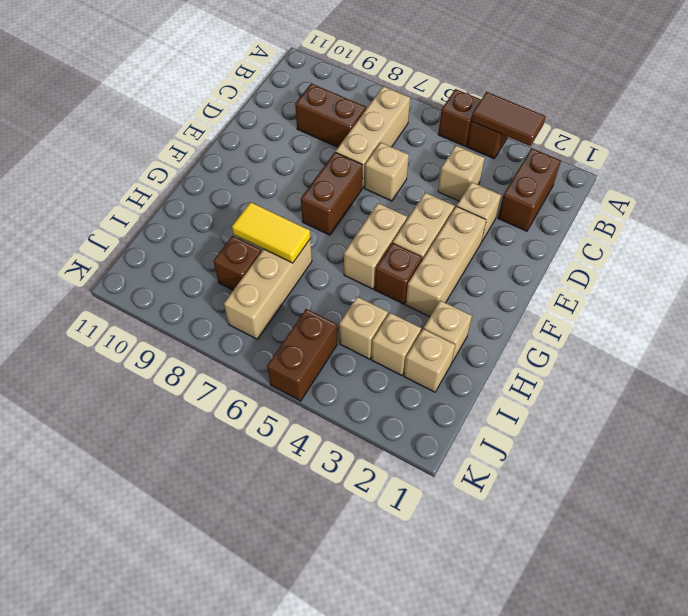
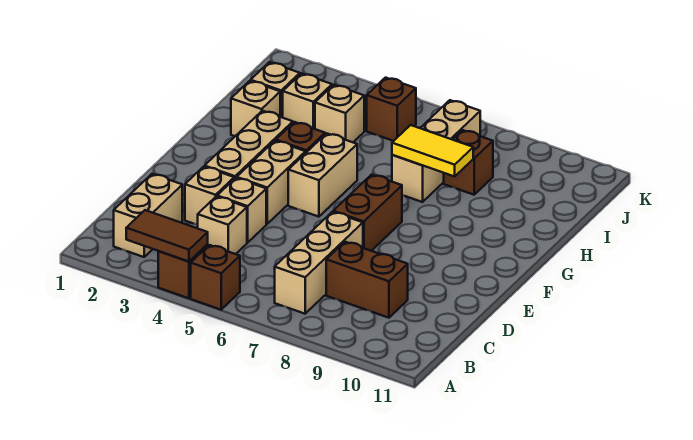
brown 1x2 brick [498,148,561,231] -> tan 1x2 brick [114,174,182,257]
tan 1x1 brick [364,142,409,201] -> tan 1x1 brick moved to [217,178,266,243]
brown 1x2 brick [267,309,337,401] -> brown 1x1 brick [367,78,416,141]

